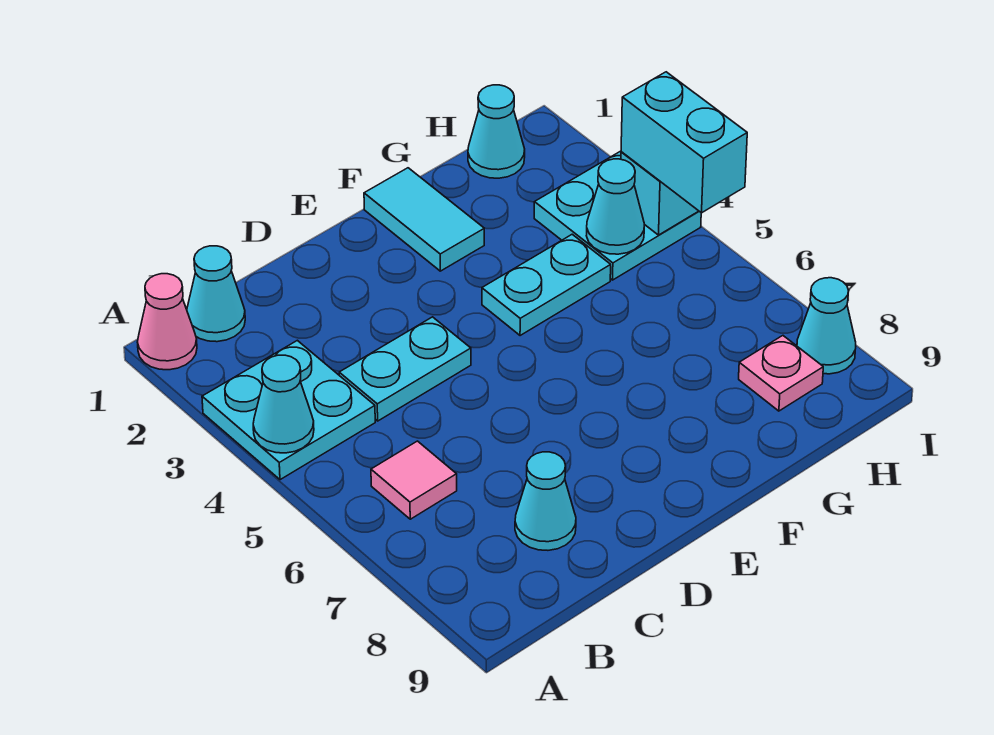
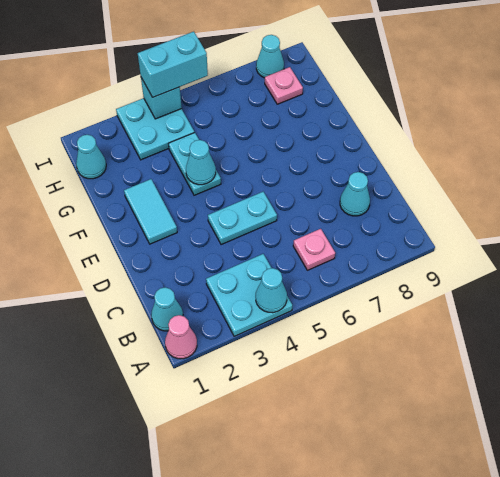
pink 1x1 tile [371,441,457,519] -> pink 1x1 plate [293,229,335,270]
cyan 1x2 plate [339,317,471,421] -> cyan 1x2 plate turned to [208,192,277,245]
cyan 1x2 tile [364,168,484,271] -> cyan 1x2 tile turned to [124,179,177,244]
cyan 1x1 cone [586,159,644,254] -> cyan 1x1 cone moved to [186,140,216,185]

